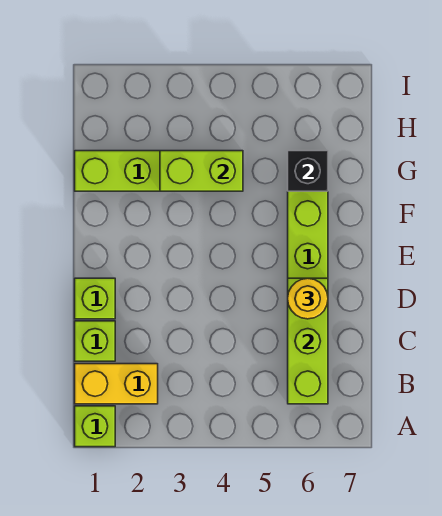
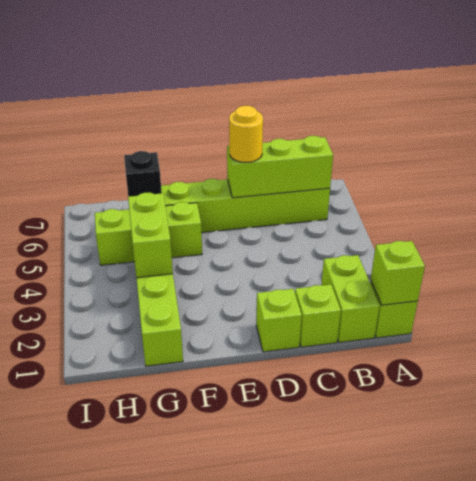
none -> lime 1x1 brick [371,241,425,305]
yellow 1x2 brick [75,364,158,404] -> lime 1x2 brick [321,255,379,342]
none -> lime 1x3 brick [95,202,202,265]

